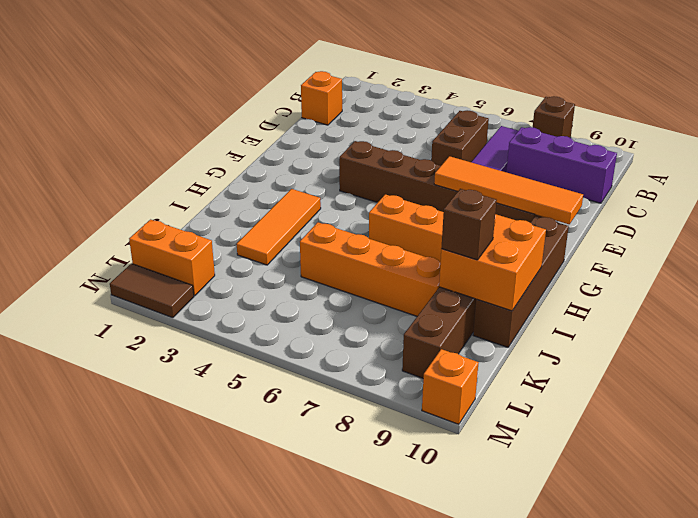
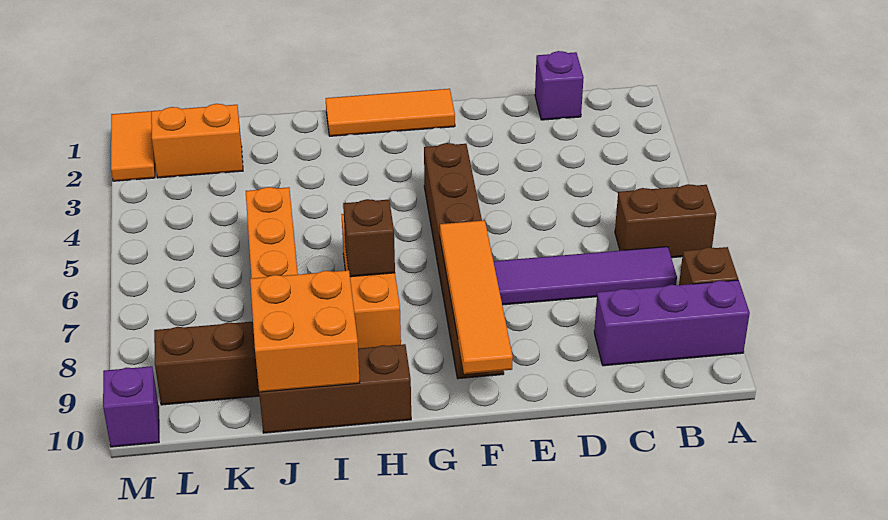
orange 1x1 brick [301,71,342,125] -> purple 1x1 brick [535,51,584,120]
brown 1x2 brick [431,110,489,166] -> brown 1x2 brick moved to [615,184,716,258]
purple 1x3 brick [506,127,617,203] -> purple 1x3 brick turned to [594,280,750,366]
brown 1x4 brick [473,216,569,347] -> brown 1x3 brick [259,344,411,433]
orange 1x3 tile [237,189,321,265] -> orange 1x3 tile moved to [326,89,455,136]
brown 1x1 brick [441,189,497,260] -> brown 1x1 brick moved to [343,199,395,277]
orange 1x2 brick [129,220,215,296] -> orange 1x2 brick turned to [151,104,243,178]
brown 1x2 tile [110,264,194,318] -> orange 1x2 tile [111,111,155,181]
orange 1x1 brick [422,349,479,424] -> purple 1x1 brick [103,366,159,447]

